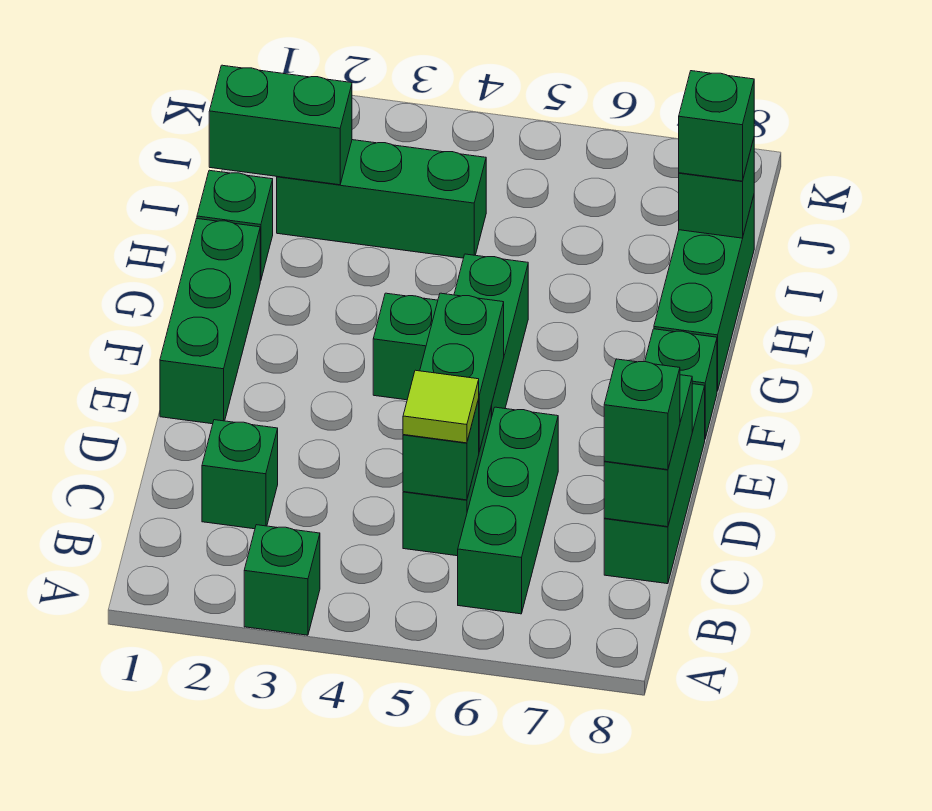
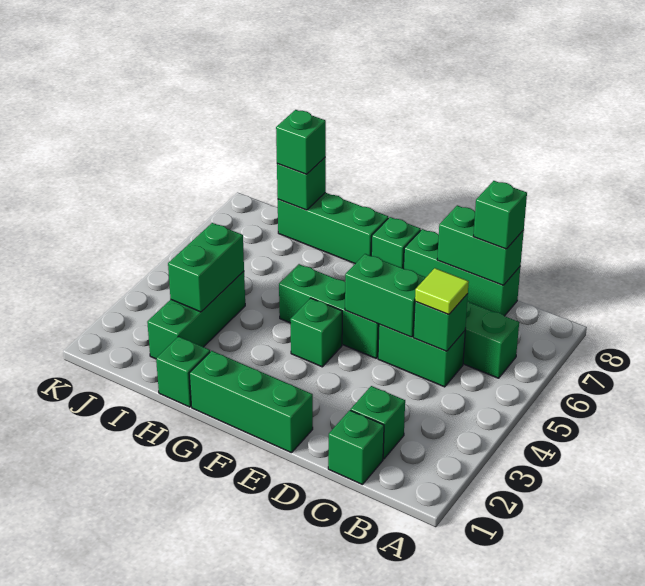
green 1x1 brick [244,525,320,635] -> green 1x1 brick moved to [328,410,384,485]
green 1x2 brick [209,65,352,185] -> green 1x2 brick moved to [168,223,244,312]

